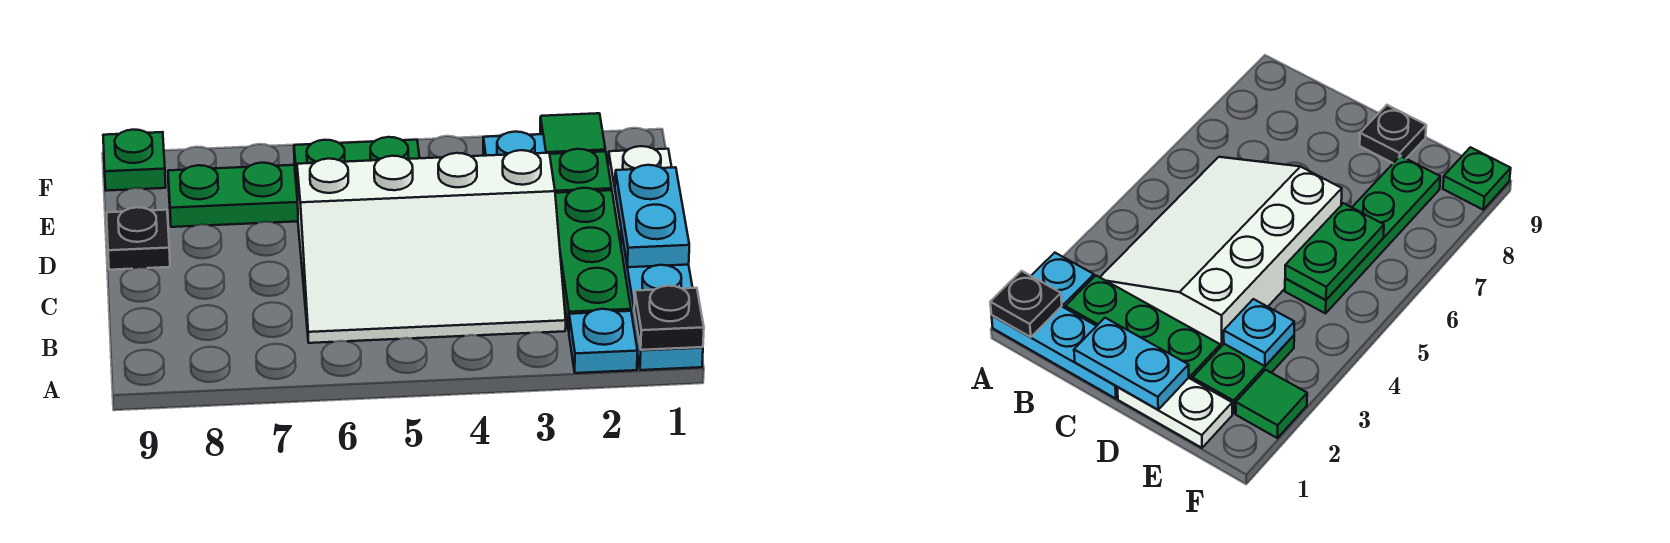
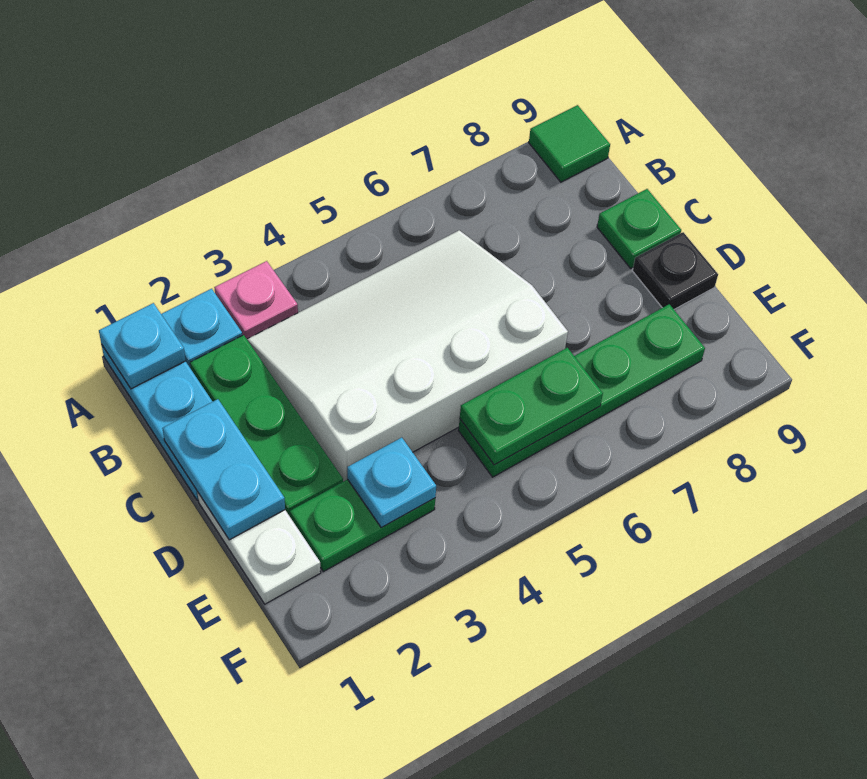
black 1x1 plate [634,286,704,350] -> cyan 1x1 plate [99,303,186,389]
none -> pink 1x1 plate [214,261,298,339]
green 1x1 tile [540,113,605,154] -> green 1x1 tile moved to [529,105,610,182]
green 1x1 plate [103,130,166,191] -> green 1x1 plate moved to [597,189,681,268]

